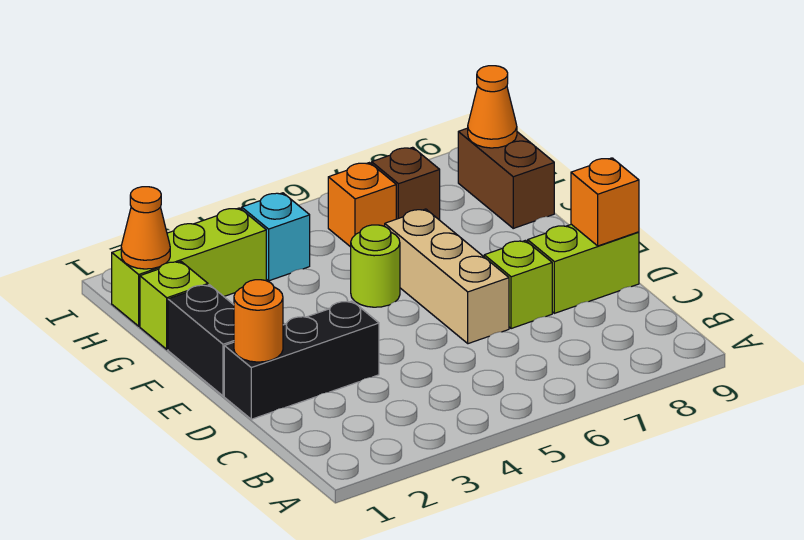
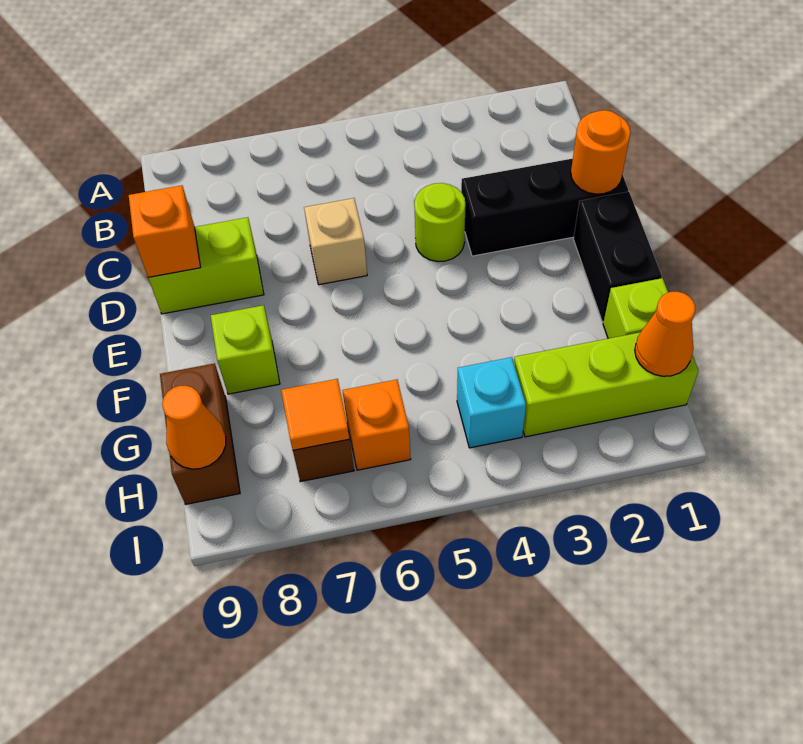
tan 1x3 brick [385,209,509,344] -> tan 1x1 brick [304,198,367,285]
lime 1x1 brick [484,240,552,329] -> lime 1x1 brick moved to [211,305,280,394]
lime 1x1 round brick [351,225,400,307] -> lime 1x1 round brick moved to [414,183,465,262]
none -> orange 1x1 tile [281,379,350,450]

